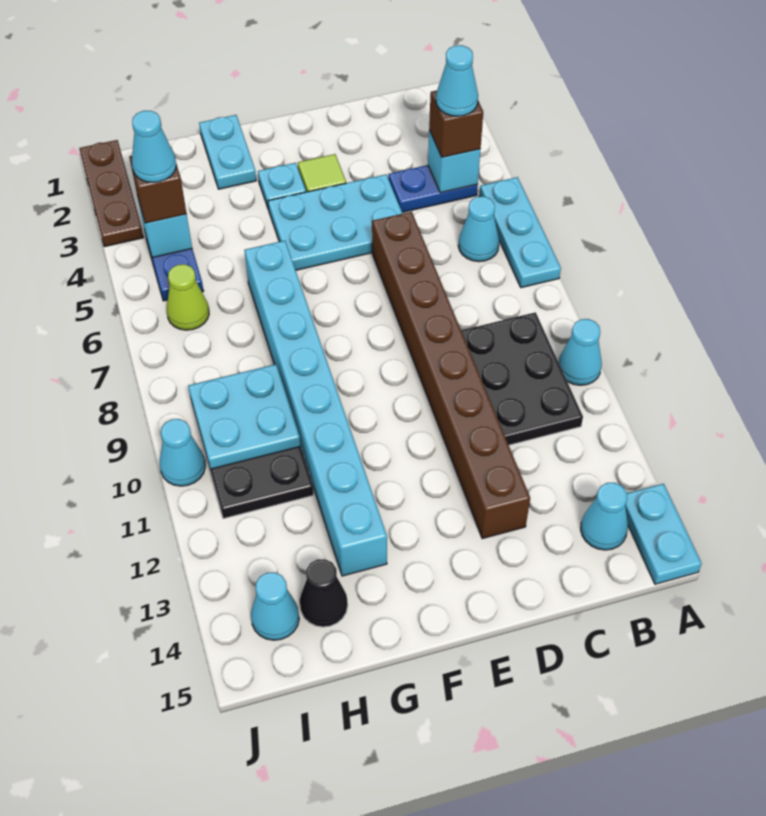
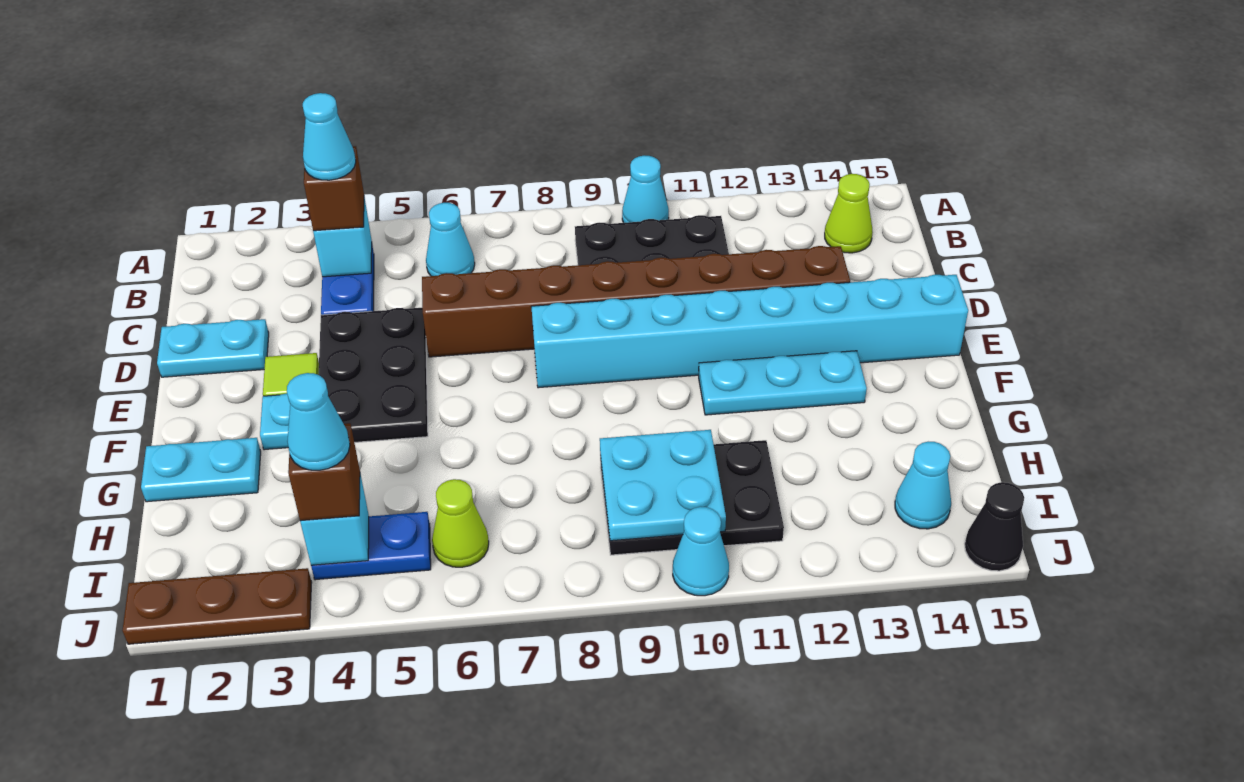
cyan 1x3 plate [479,177,561,288] -> cyan 1x3 plate moved to [699,351,867,415]
cyan 1x2 plate [625,484,702,584] -> cyan 1x2 plate moved to [157,319,269,377]
cyan 1x1 cone [581,483,628,550] -> lime 1x1 cone [825,174,873,253]
cyan 2x3 plate [268,174,403,270] -> black 2x3 plate [318,308,428,442]
cyan 1x8 brick [244,241,387,576] -> cyan 1x8 brick moved to [531,275,968,388]
black 1x1 cone [300,559,348,627] -> black 1x1 cone moved to [965,482,1024,571]

